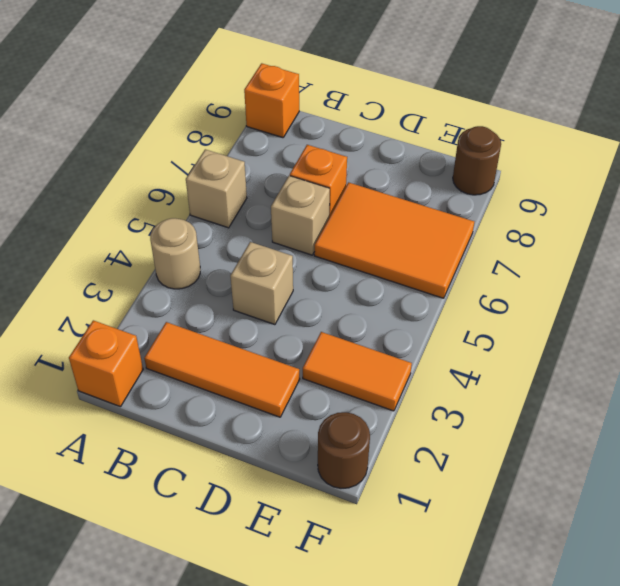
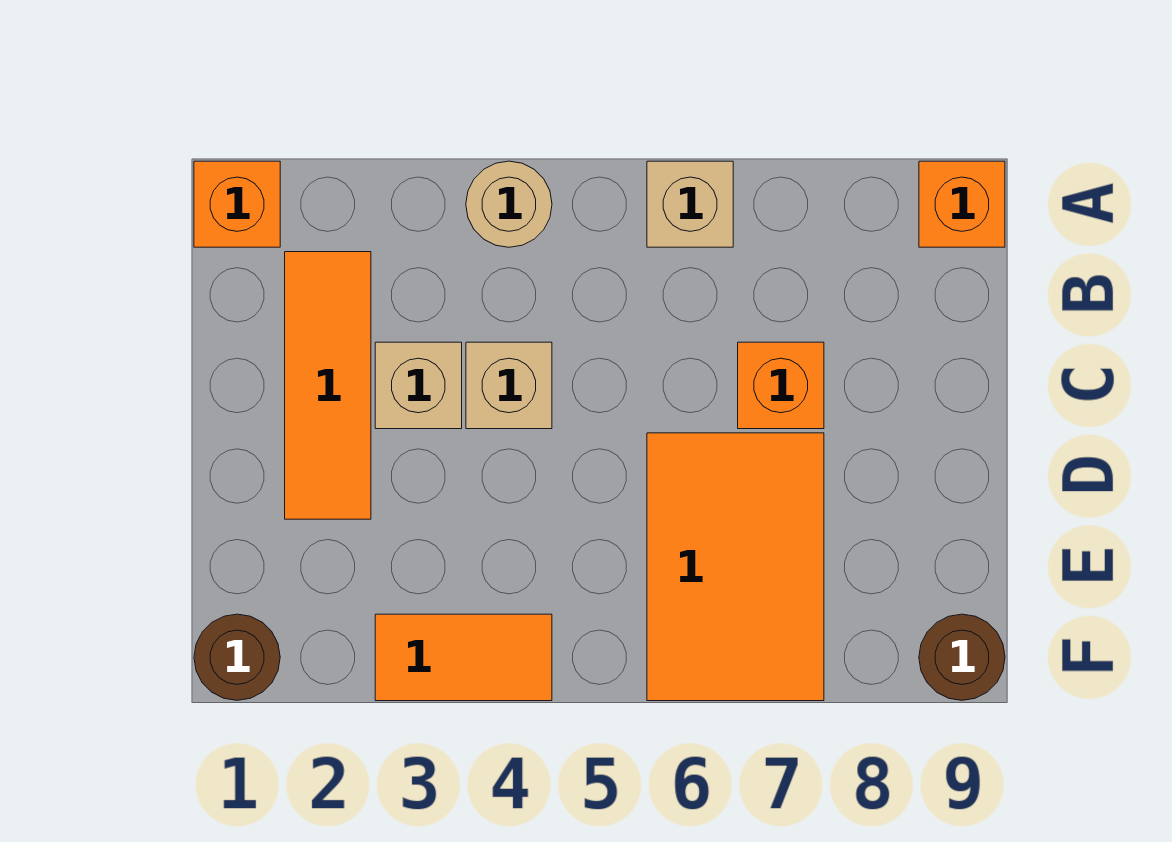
tan 1x1 brick [271,176,330,255] -> tan 1x1 brick moved to [375,342,462,429]
orange 1x2 tile [303,332,412,411] -> orange 1x2 tile turned to [375,614,552,701]

